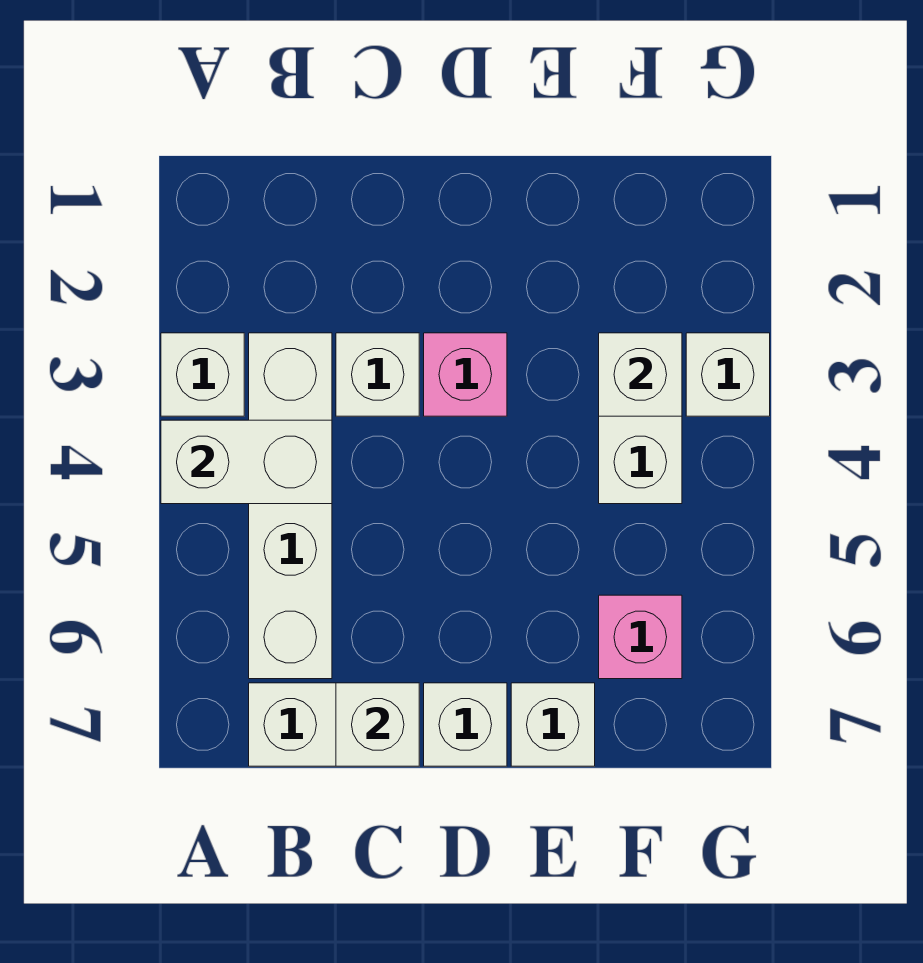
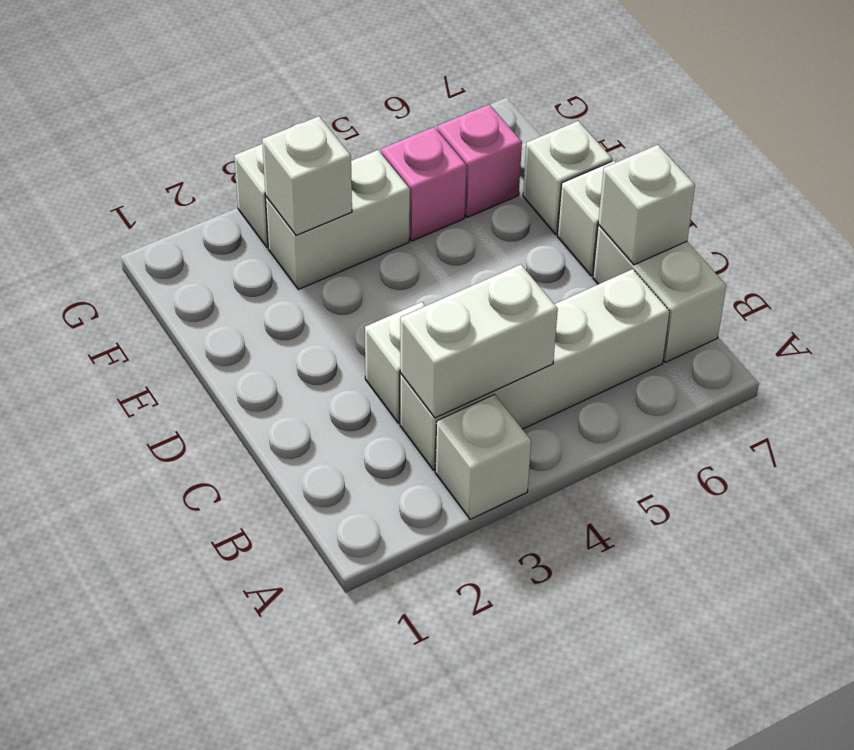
white 1x2 brick [161,420,332,504] -> white 1x2 brick turned to [400,264,558,418]
pink 1x1 brick [424,333,507,416] -> pink 1x1 brick moved to [381,127,466,241]

